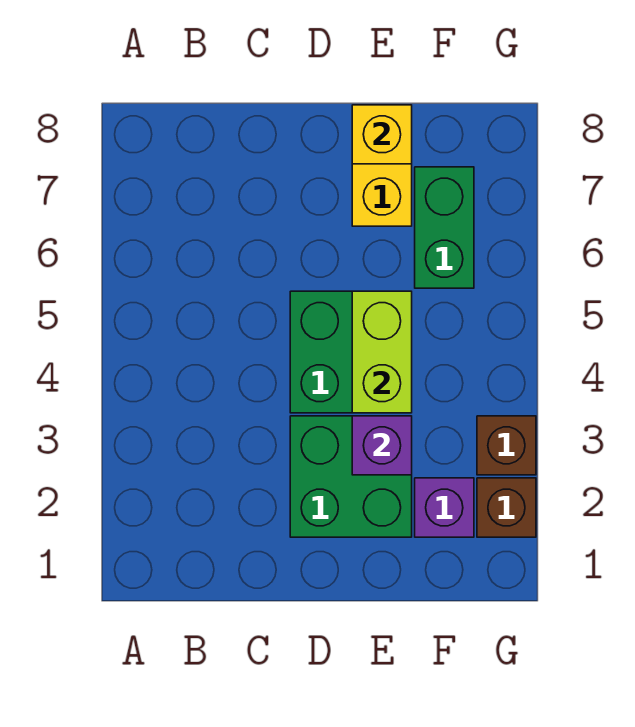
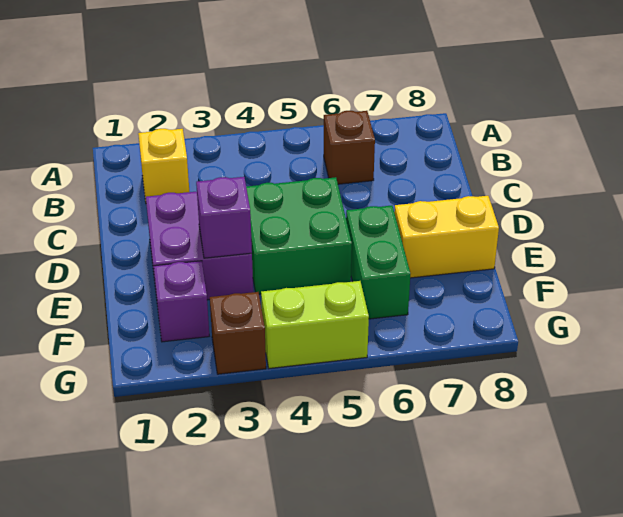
green 2x2 brick [290,416,412,537] -> purple 2x2 brick [146,192,253,300]
lime 1x2 brick [352,291,412,413] -> lime 1x2 brick moved to [261,281,369,368]
yellow 1x1 brick [352,105,412,164] -> yellow 1x1 brick moved to [138,129,189,202]
green 1x2 brick [415,167,474,288] -> green 1x2 brick turned to [346,206,410,319]
brown 1x1 brick [477,478,536,537] -> brown 1x1 brick moved to [324,111,375,184]

